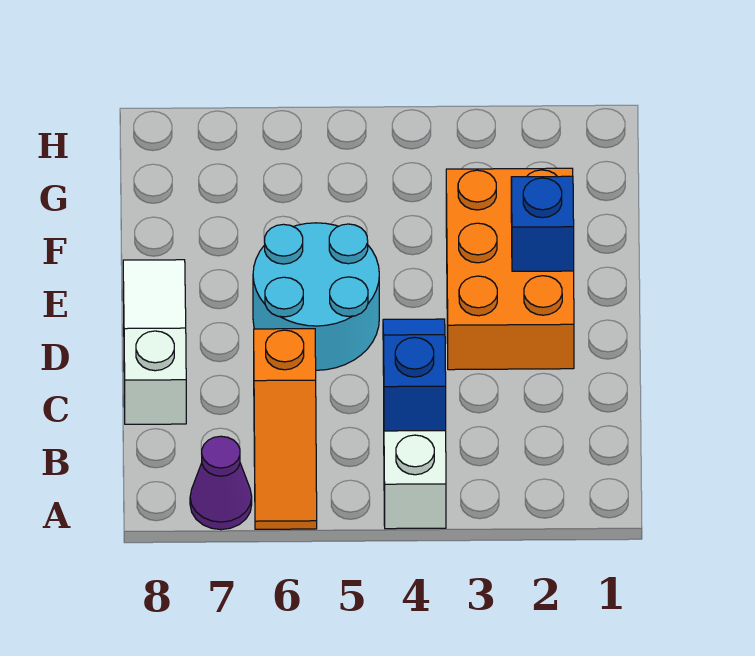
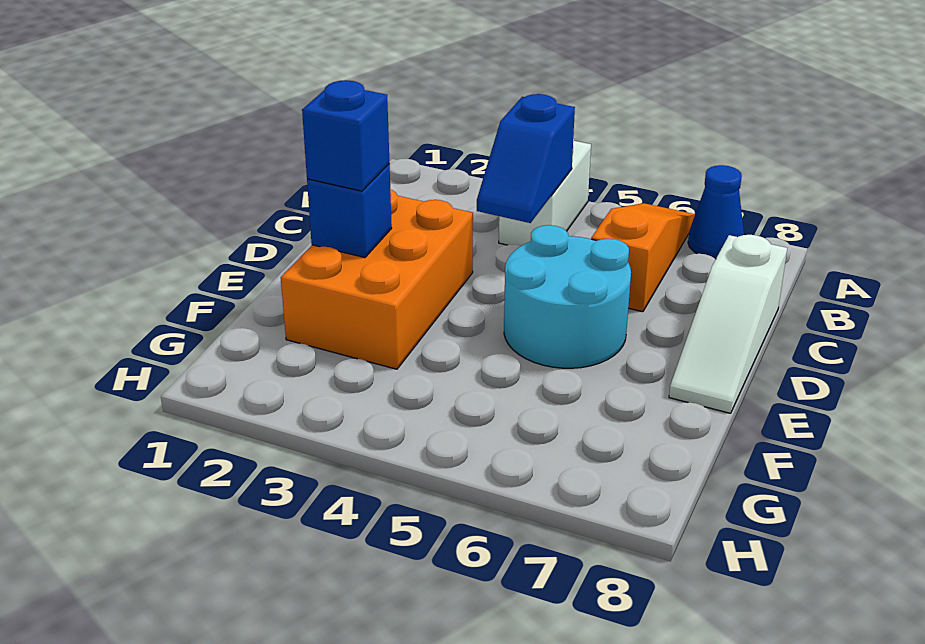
purple 1x1 cone [190,436,252,530] -> blue 1x1 cone [688,165,744,259]
none -> blue 1x1 brick [302,80,389,191]

